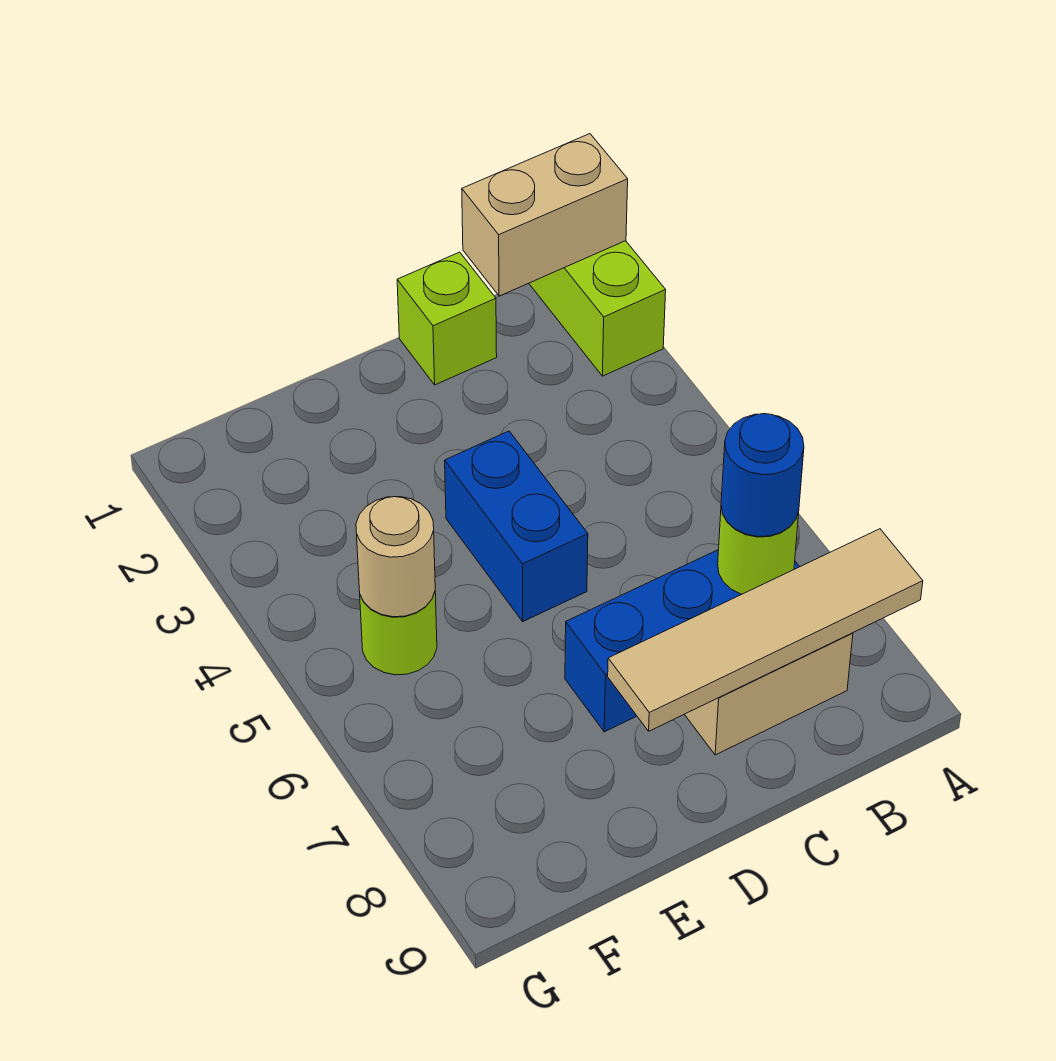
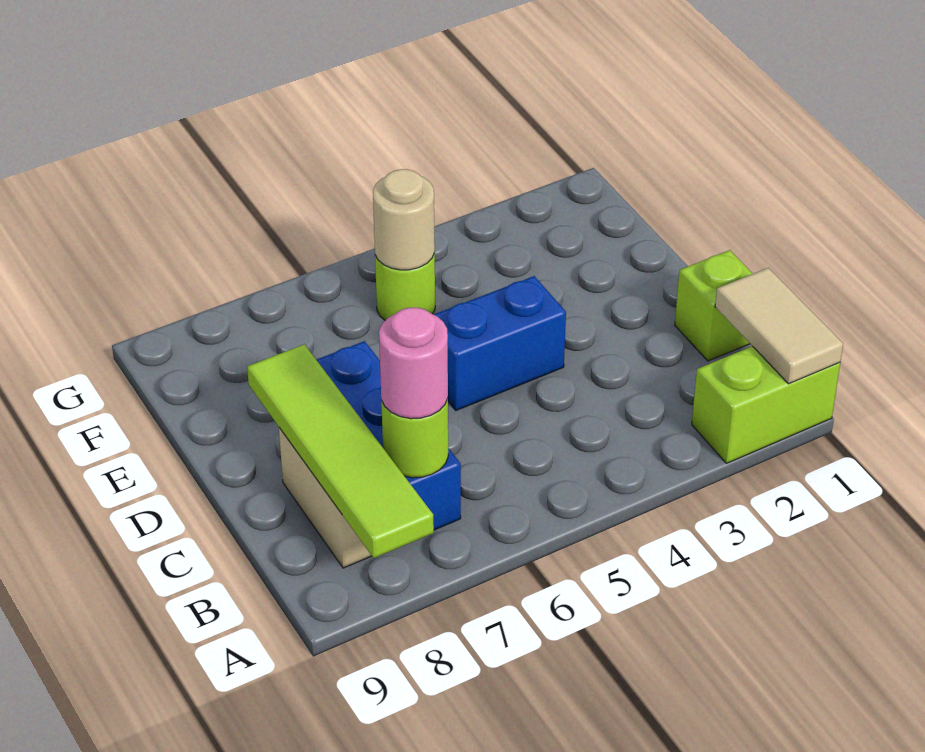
tan 1x2 brick [462,134,628,296] -> tan 1x2 tile [715,268,843,384]
tan 1x4 tile [608,529,923,731] -> lime 1x4 tile [247,344,434,558]
blue 1x1 round brick [721,414,804,537] -> pink 1x1 round brick [379,308,448,419]

